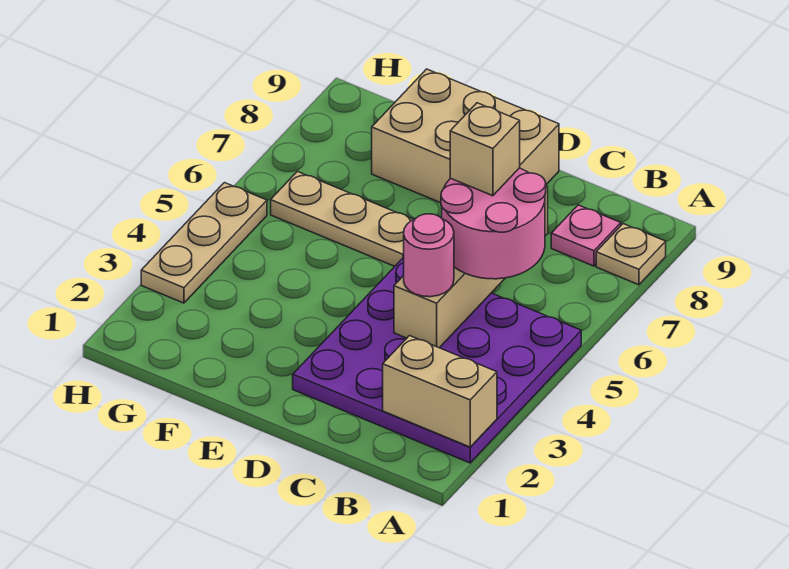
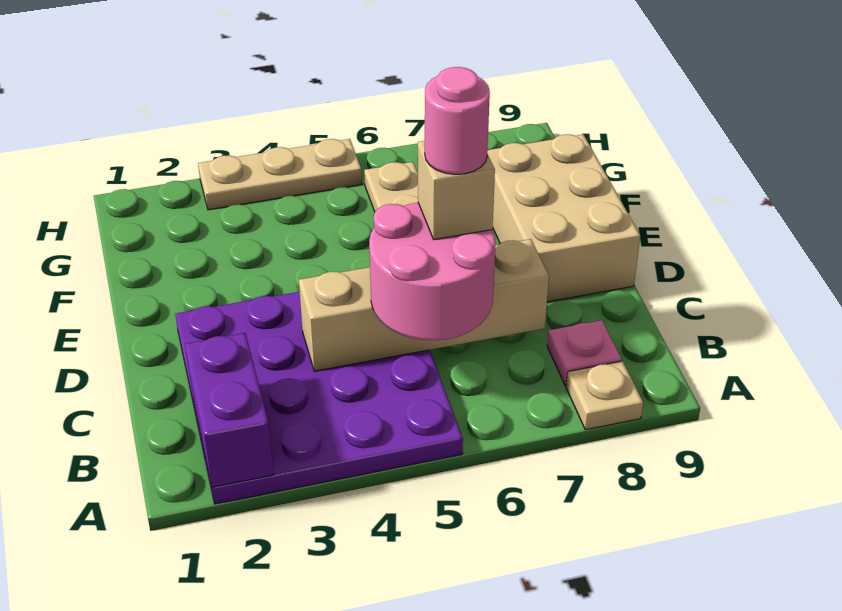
tan 1x2 brick [383,336,497,447] -> purple 1x2 brick [185,333,274,487]
pink 1x1 round brick [404,214,454,297] -> pink 1x1 round brick moved to [425,67,490,174]

